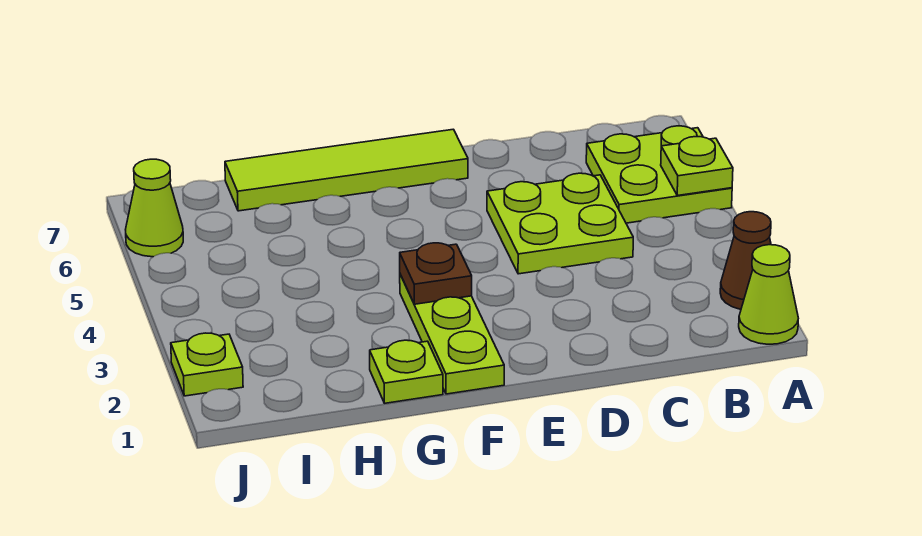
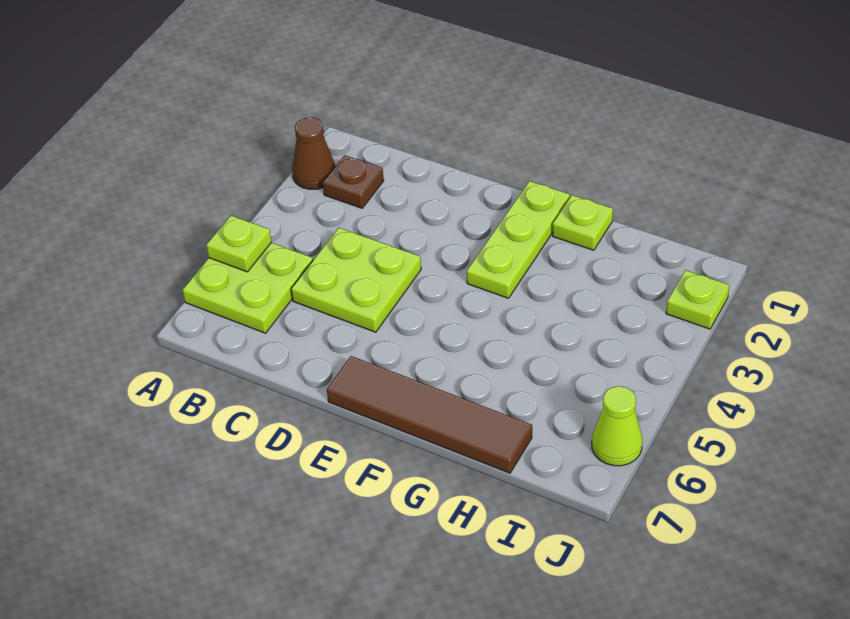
lime 1x1 cone [739,245,798,344] -> none
lime 1x4 tile [225,129,468,211] -> brown 1x4 tile [327,356,532,473]
brown 1x1 plate [400,243,472,304] -> brown 1x1 plate moved to [323,155,384,208]

